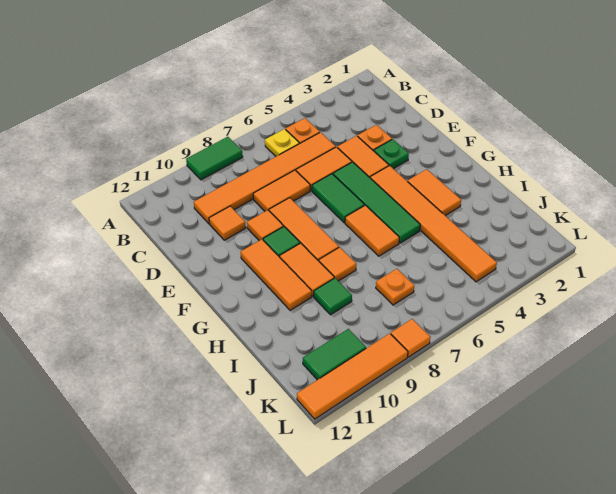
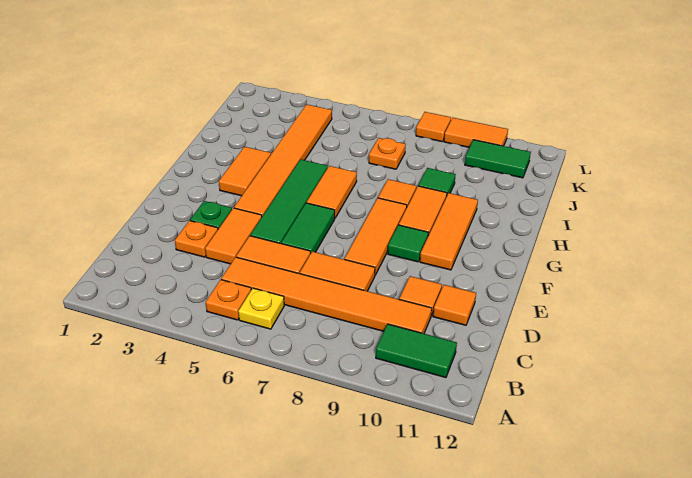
green 1x2 tile [186,137,243,180] -> green 1x2 tile moved to [376,324,457,378]
orange 1x1 tile [247,210,283,241] -> orange 1x1 tile moved to [433,285,476,325]
orange 1x4 tile [297,333,408,419] -> orange 1x2 tile [444,118,508,147]

